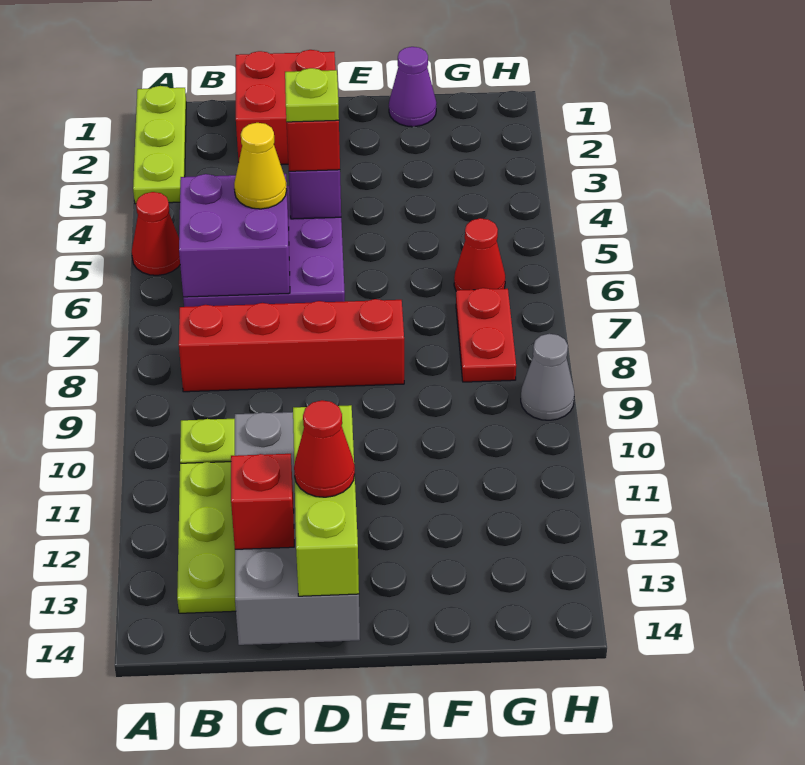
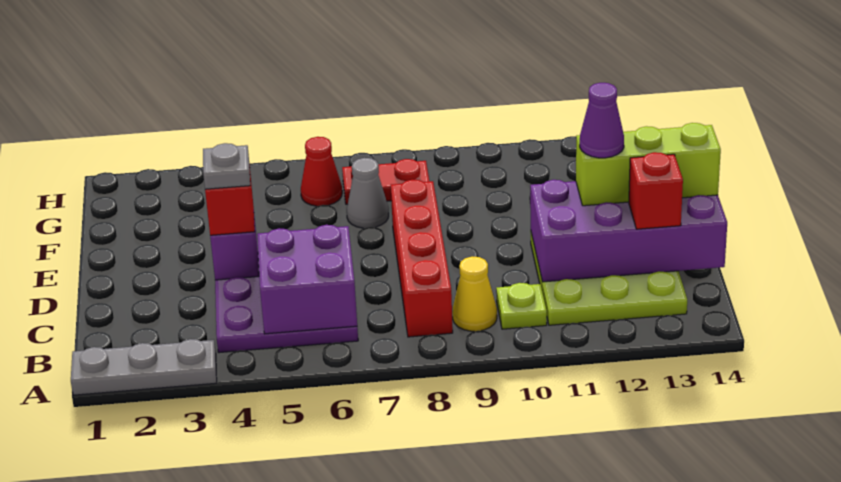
lime 1x3 plate [133,86,186,204] -> grey 1x3 plate [71,339,217,395]
red 1x1 cone [132,192,180,275] -> none
red 2x2 brick [236,50,335,164] -> none
yellow 1x1 cone [234,123,287,209] -> yellow 1x1 cone moved to [452,256,497,331]
grey 2x4 brick [235,412,360,645] -> purple 2x4 brick [530,180,727,282]
lime 1x1 plate [285,68,339,122] -> grey 1x1 plate [203,143,250,189]
red 1x1 cone [294,400,355,497] -> none
purple 1x1 cone [389,47,436,127] -> purple 1x1 cone moved to [580,83,624,158]
grey 1x1 cone [521,334,574,420] -> grey 1x1 cone moved to [347,158,389,228]

